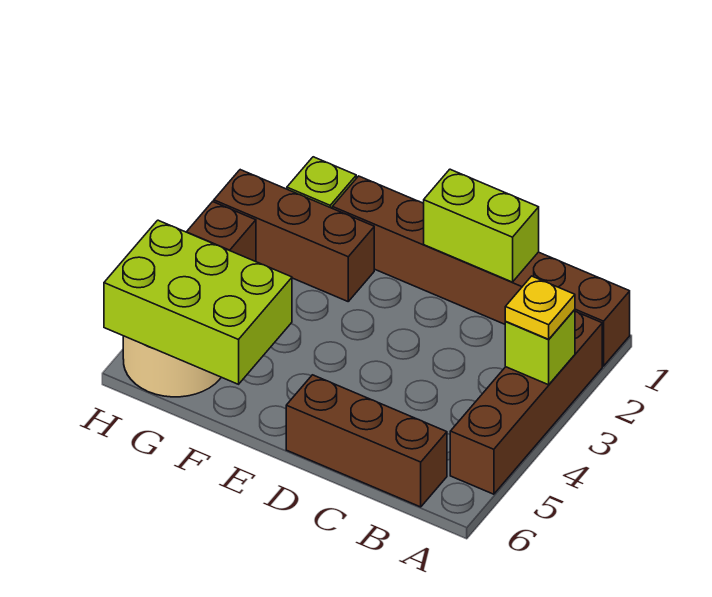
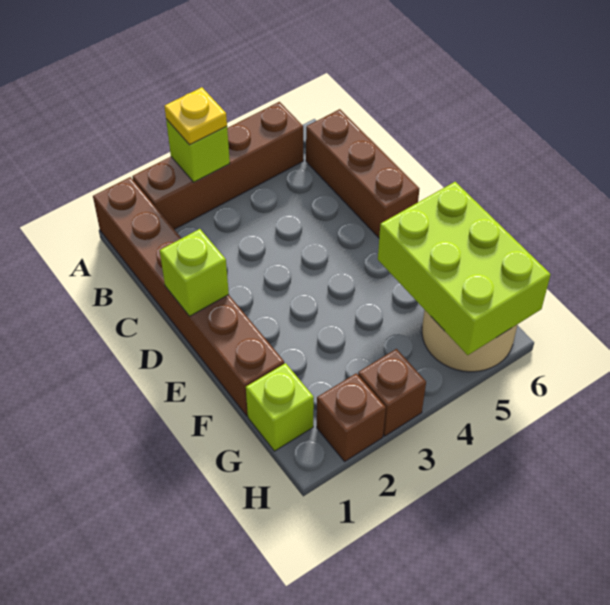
lime 1x2 brick [424,169,539,282] -> lime 1x1 brick [160,229,229,316]
brown 1x3 brick [214,170,374,301] -> brown 1x1 brick [317,373,386,461]

